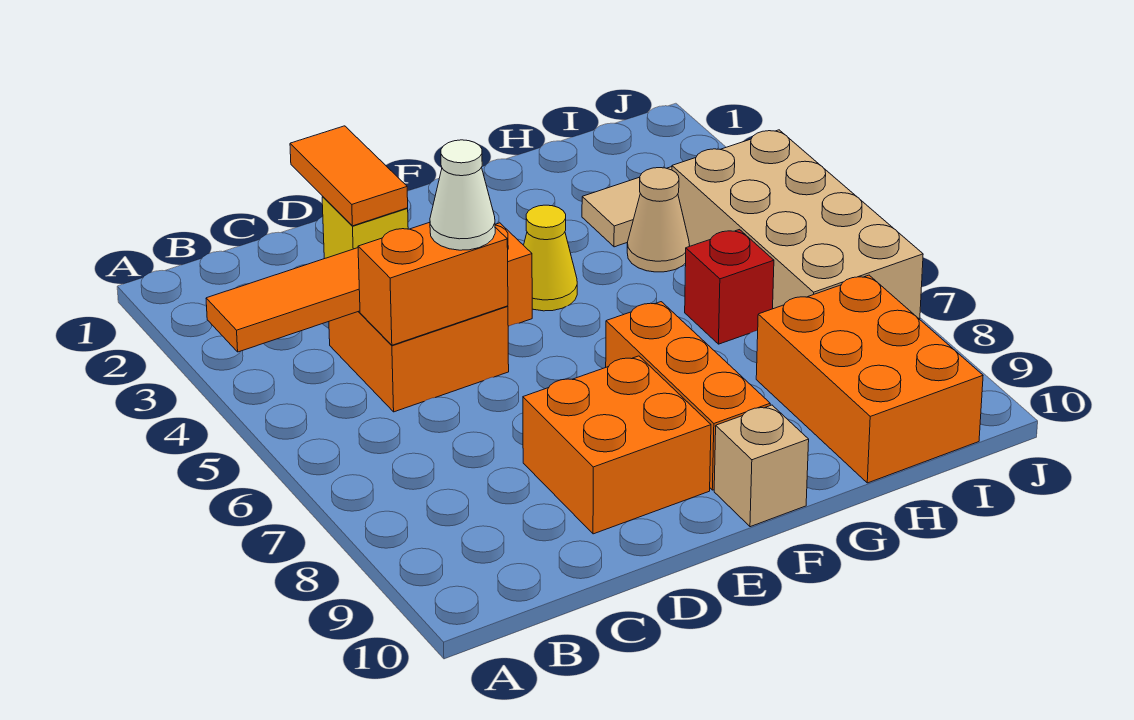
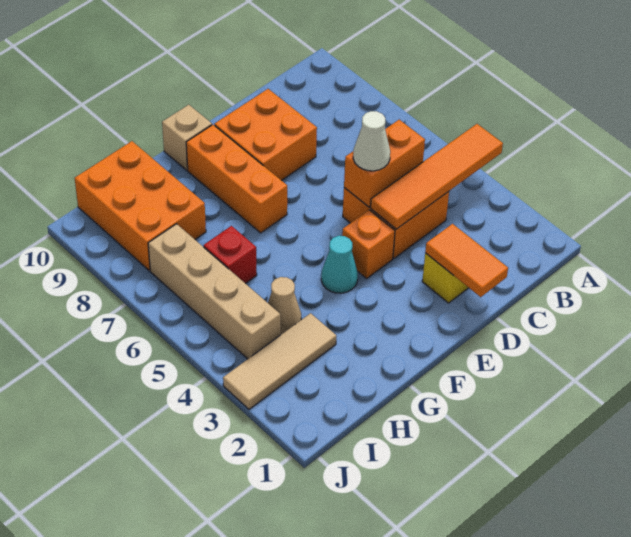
yellow 1x1 cone [524,205,577,311] -> cyan 1x1 cone [321,236,358,293]
tan 2x4 brick [672,130,923,319] -> tan 1x4 brick [148,224,280,359]

